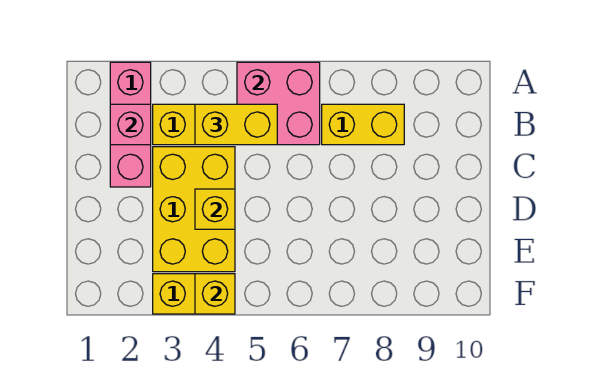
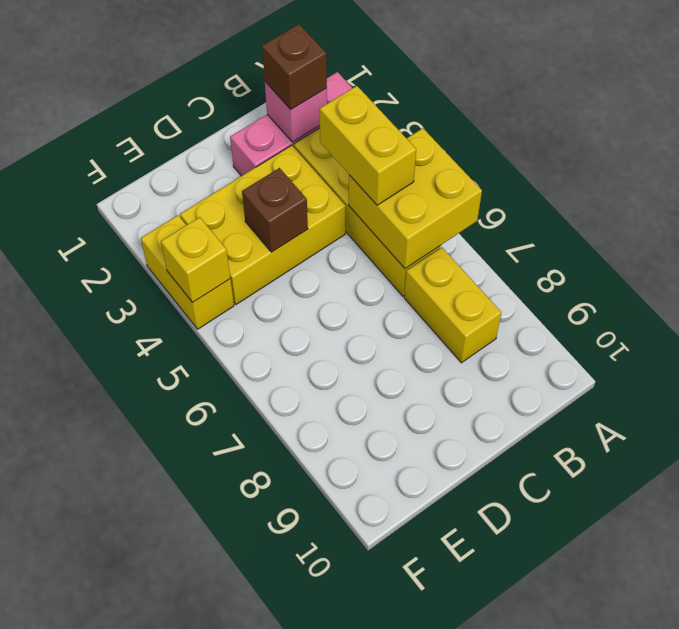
pink 2x2 brick [237,62,320,145] -> yellow 2x2 brick [349,128,482,269]
none -> brown 1x1 brick [262,24,327,109]
yellow 1x1 brick [195,189,235,229] -> brown 1x1 brick [242,168,308,252]

